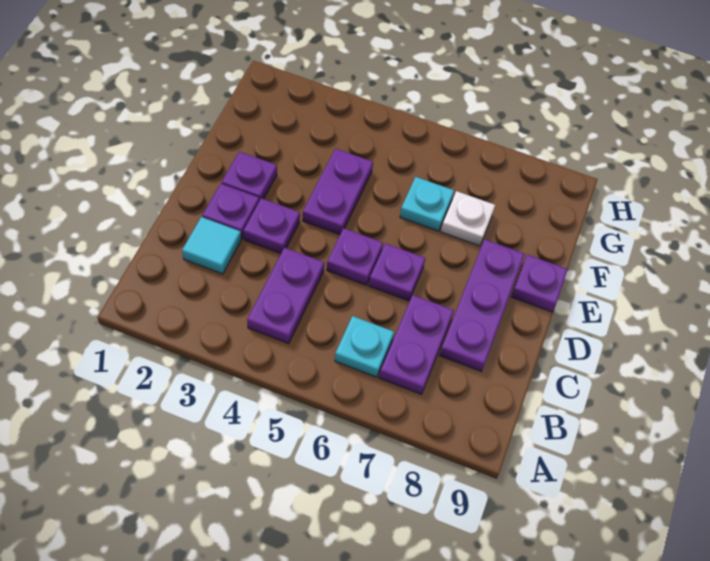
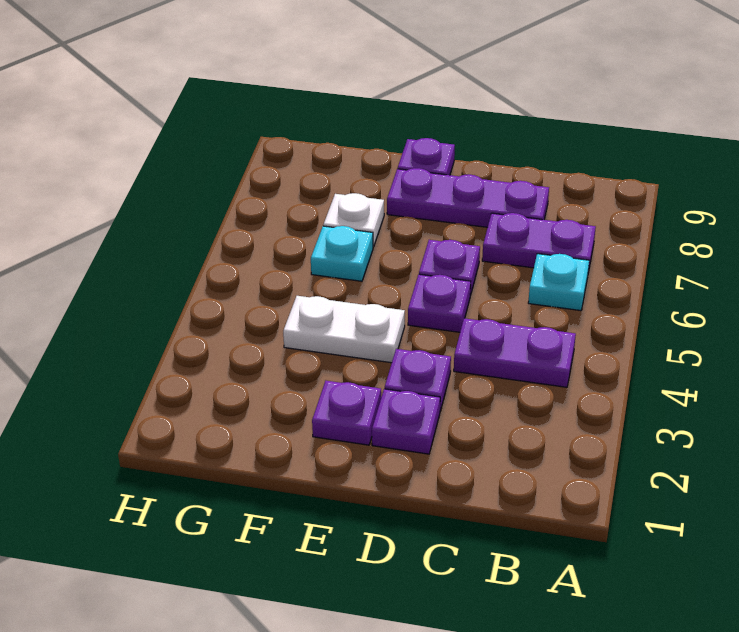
cyan 1x1 tile [182,217,241,274] -> none
purple 1x2 plate [302,149,373,235] -> white 1x2 plate [283,296,405,363]

